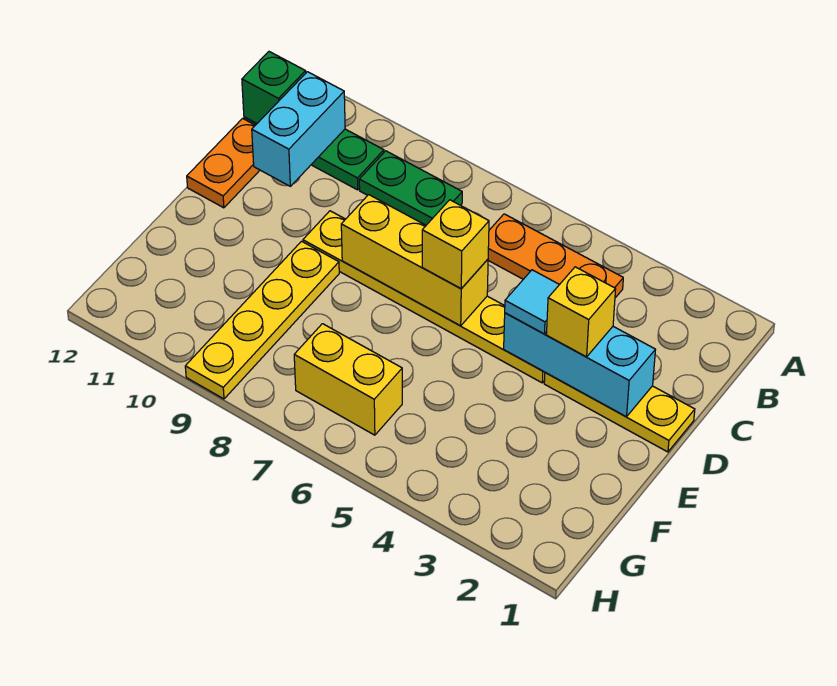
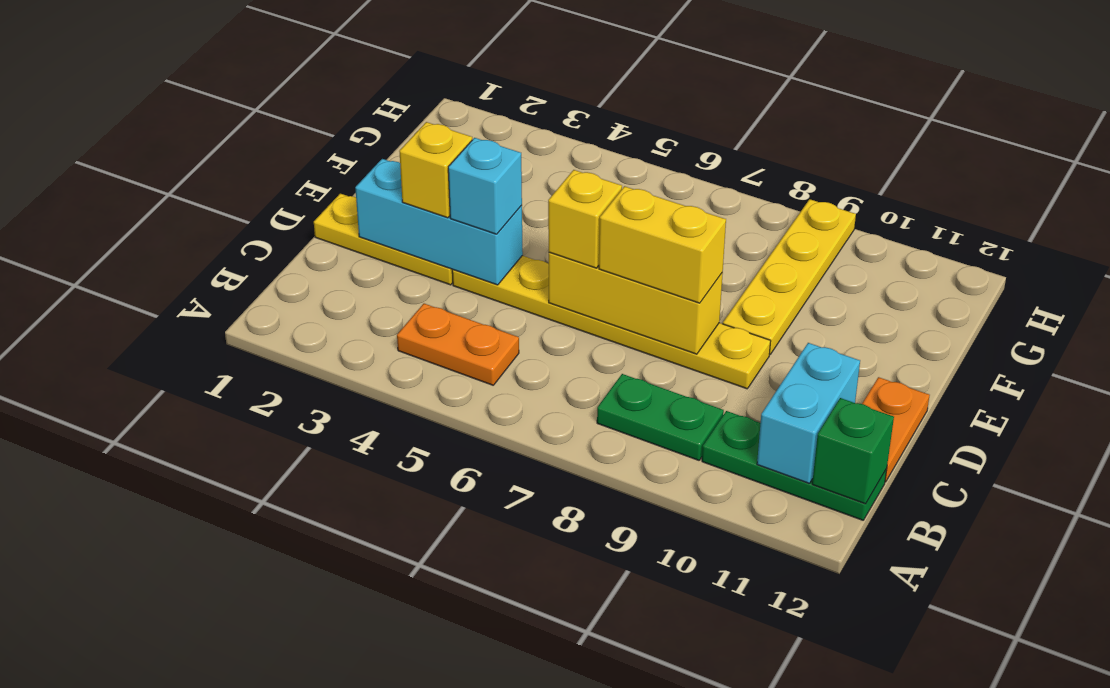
orange 1x3 plate [488,214,623,298] -> orange 1x2 plate [397,304,519,385]
cyan 1x1 tile [505,270,559,334] -> cyan 1x1 brick [448,138,522,234]
yellow 1x2 brick [294,324,402,435] -> yellow 1x2 brick moved to [599,186,726,303]

